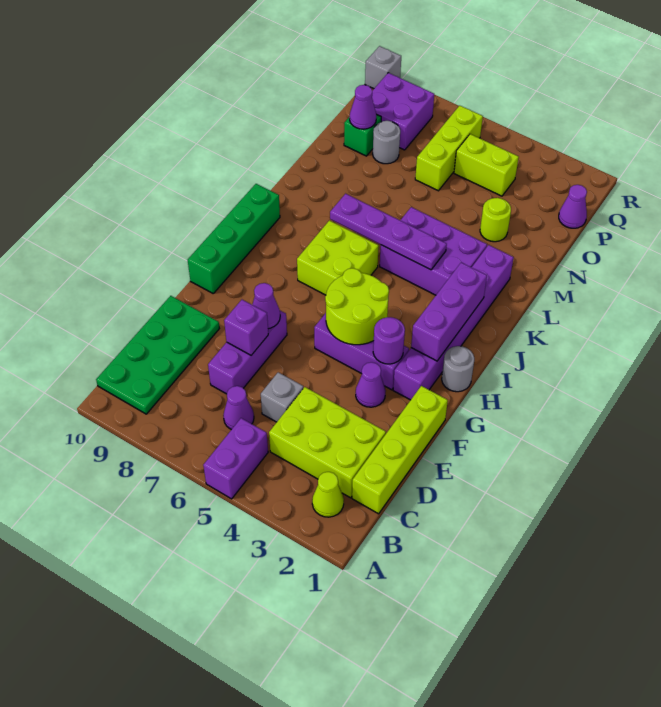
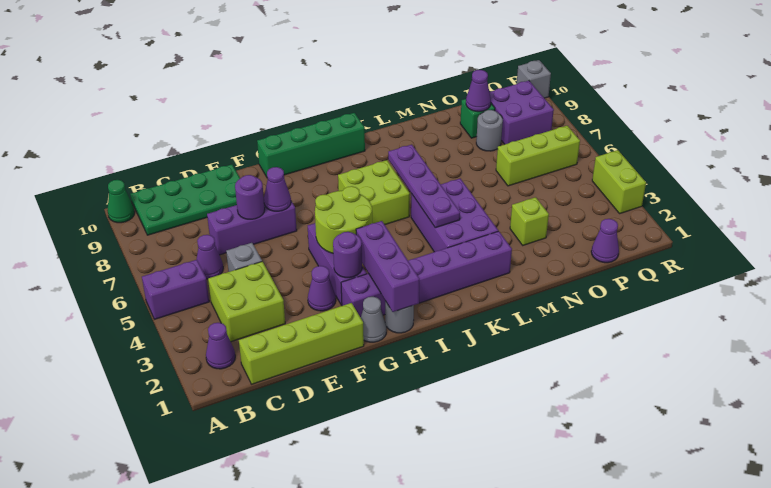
none -> green 1x1 cone [107,180,135,223]
lime 1x1 cone [312,472,344,517] -> purple 1x1 cone [206,323,235,369]
lime 2x3 brick [269,387,386,498] -> lime 2x2 brick [208,262,285,342]
purple 1x1 brick [224,300,268,355] -> purple 1x1 round brick [235,175,265,219]
none -> grey 1x1 cone [361,297,386,342]
purple 1x3 brick [411,262,487,361] -> purple 1x3 brick turned to [356,221,419,312]
lime 1x1 round brick [480,198,511,242] -> lime 1x1 brick [510,197,549,245]
lime 1x2 brick [454,134,519,196] -> lime 1x2 brick moved to [592,150,646,213]

